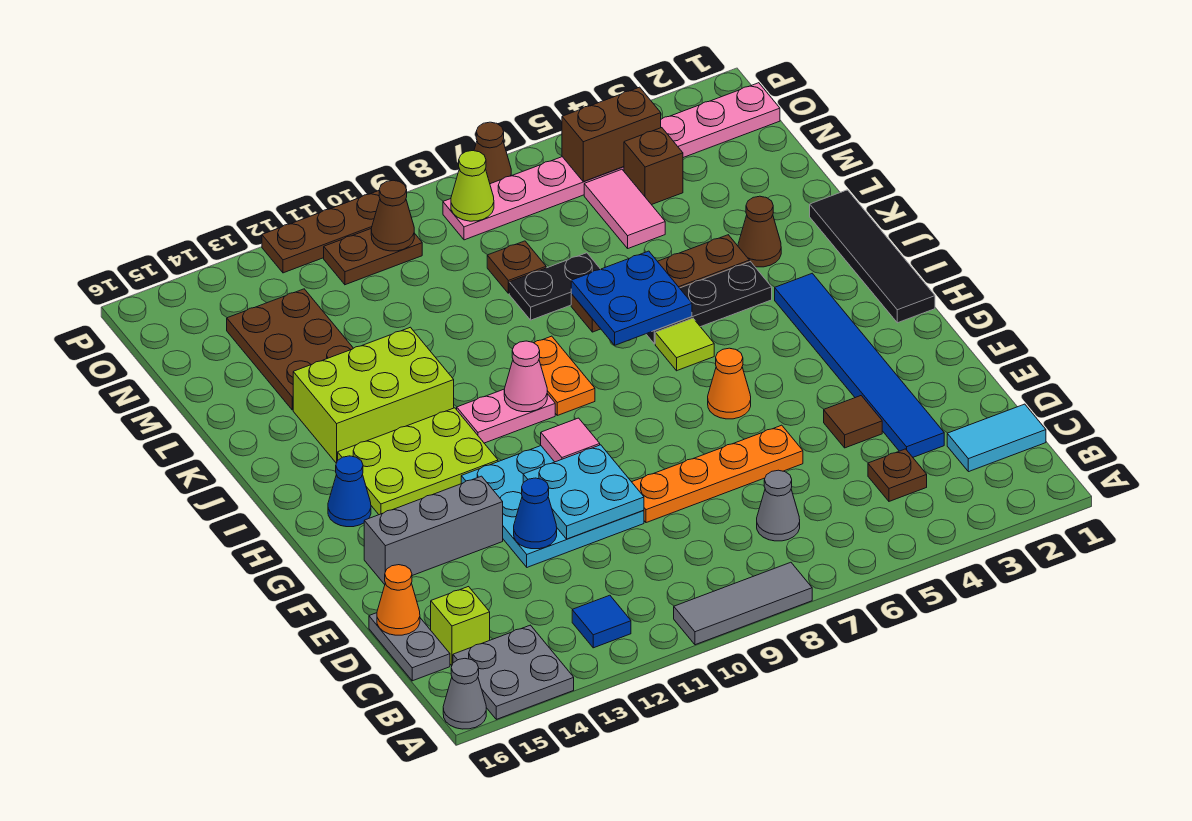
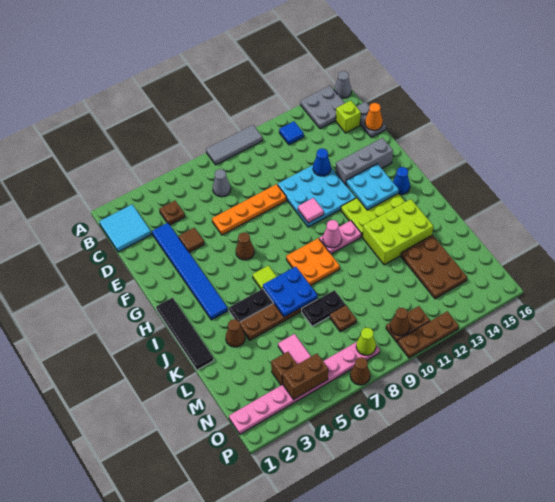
cyan 1x2 tile [947,404,1046,472] -> cyan 2x2 tile [99,205,151,252]
cyan 2x2 plate [523,445,644,539] -> cyan 2x2 plate moved to [346,164,399,210]
orange 1x1 cone [708,348,751,419] -> brown 1x1 cone [236,232,254,260]
orange 1x2 plate [534,336,595,415] -> orange 2x2 plate [286,238,340,286]

